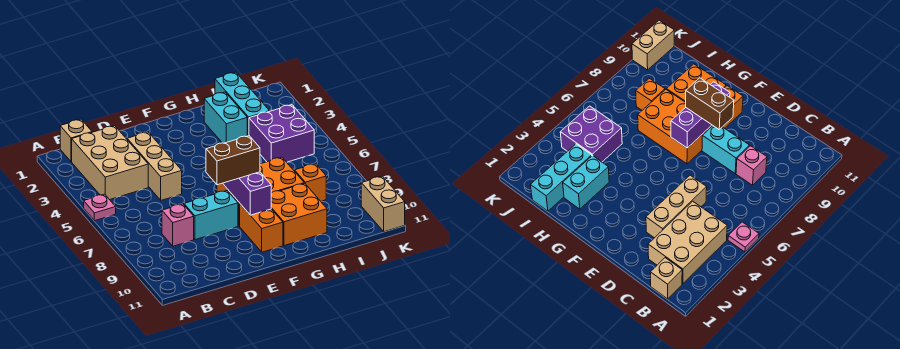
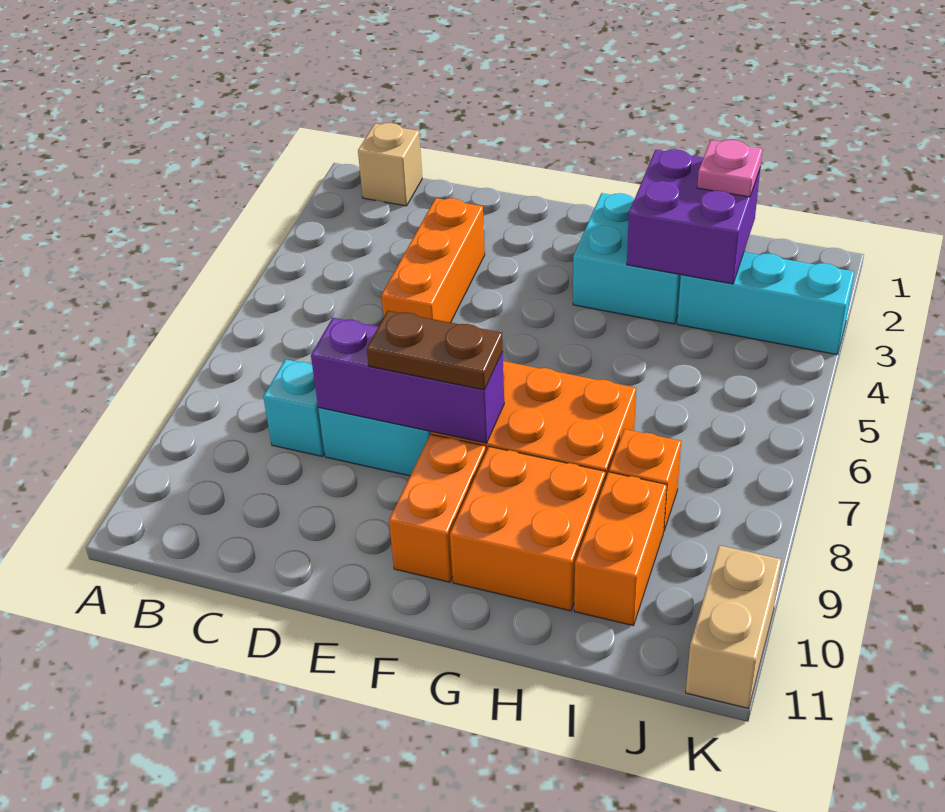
pink 1x1 plate [84,194,116,221] -> pink 1x1 plate moved to [697,140,762,197]
tan 2x3 brick [72,126,148,200] -> none
pink 1x1 brick [162,204,194,246] -> cyan 1x1 brick [263,359,325,457]
tan 1x3 brick [127,132,182,200] -> orange 1x3 brick [381,198,485,323]
brown 1x2 brick [206,136,260,185] -> brown 1x2 plate [367,311,503,390]
purple 1x3 brick [223,172,271,215] -> purple 1x3 brick turned to [311,318,504,443]
cyan 1x2 brick [204,92,247,143] -> cyan 2x2 brick [573,193,681,324]
cyan 1x3 brick [215,72,270,136] -> cyan 1x3 brick turned to [677,252,854,355]
purple 2x2 brick [249,105,314,162] -> purple 2x2 brick moved to [627,149,760,284]
none -> orange 1x2 brick [574,472,667,625]

